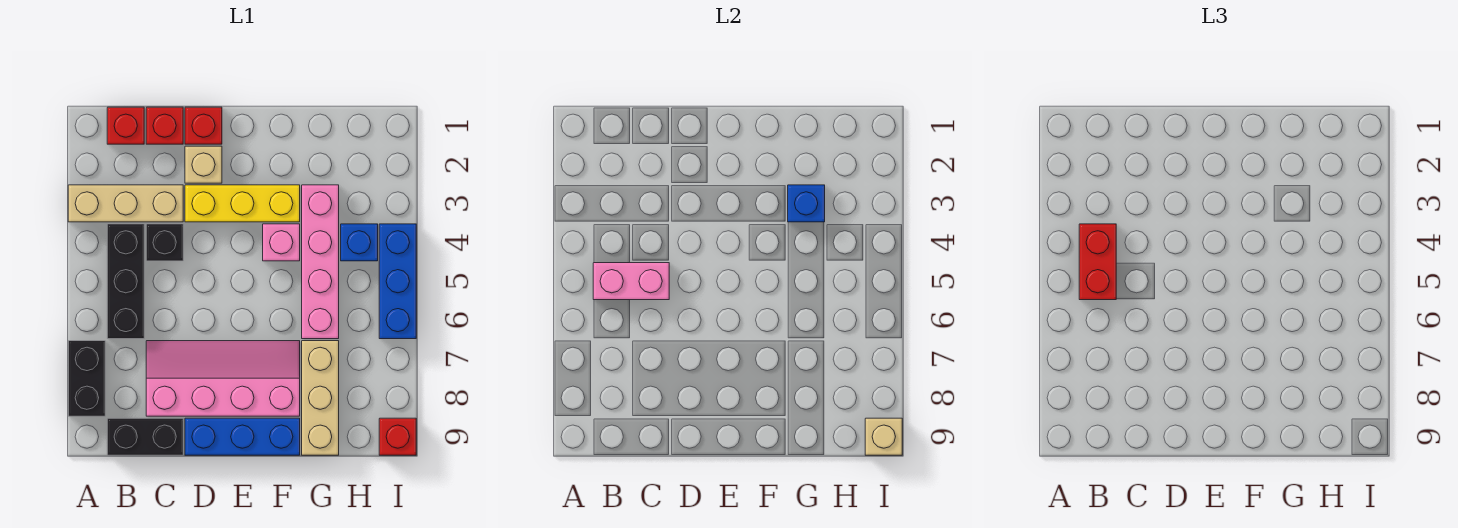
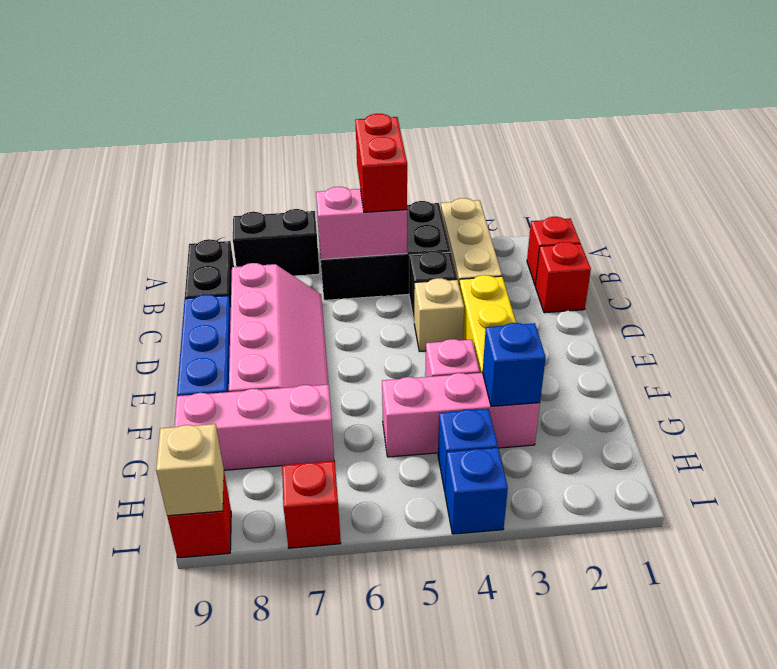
black 1x3 brick [107,224,144,339] -> black 2x3 brick [317,201,451,300]
red 1x2 brick [1079,224,1116,300] -> red 1x2 brick turned to [355,114,407,212]
pink 1x2 brick [593,263,669,300] -> pink 1x2 brick turned to [316,187,407,259]
red 1x1 brick [185,107,222,144] -> red 1x1 brick moved to [282,461,341,548]
tan 1x1 brick [185,146,222,183] -> tan 1x1 brick moved to [414,278,464,351]
pink 1x4 brick [302,185,339,339] -> pink 1x3 brick [382,373,540,457]
tan 1x3 brick [302,341,339,455] -> pink 1x3 brick [174,385,334,470]
blue 1x3 brick [379,224,416,339] -> blue 1x1 brick [445,448,508,534]

